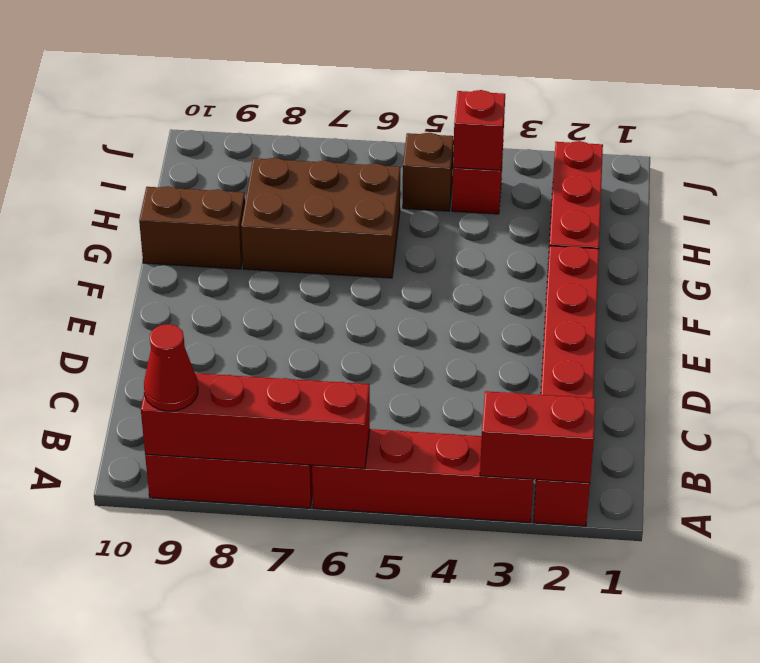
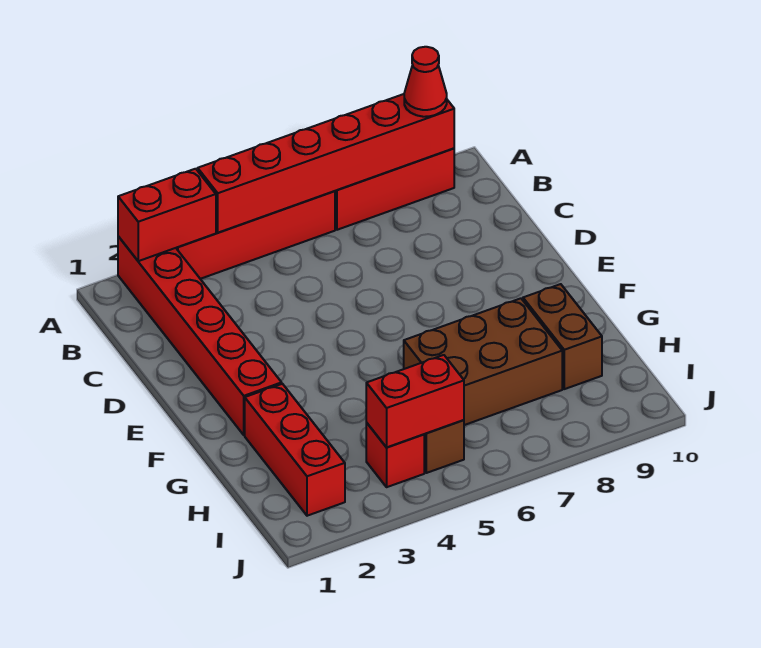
red 1x4 brick [141,373,370,468] -> red 1x6 brick [198,94,454,233]
brown 1x2 brick [139,186,245,269] -> brown 1x2 brick turned to [523,284,602,389]
red 1x1 brick [453,90,505,170] -> red 1x2 brick [366,355,464,447]

